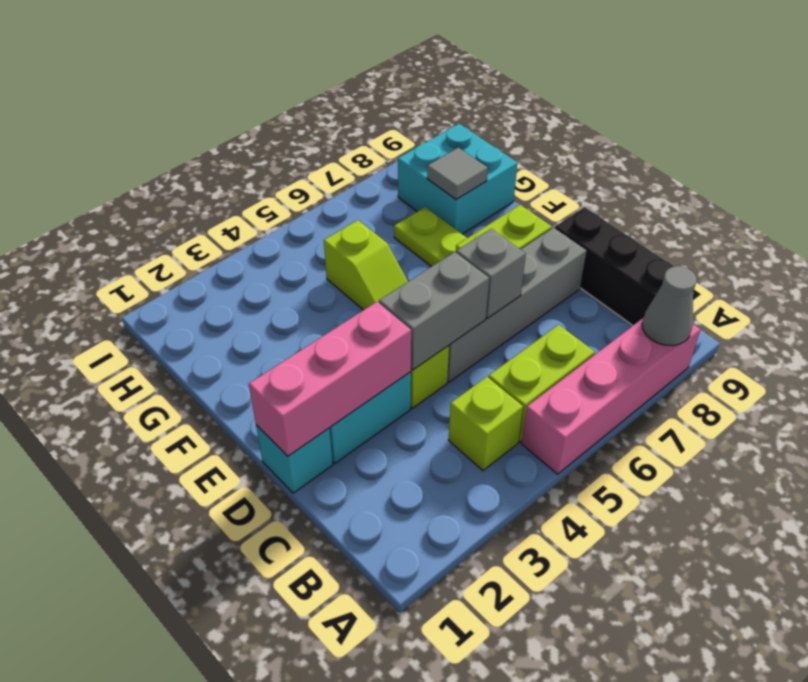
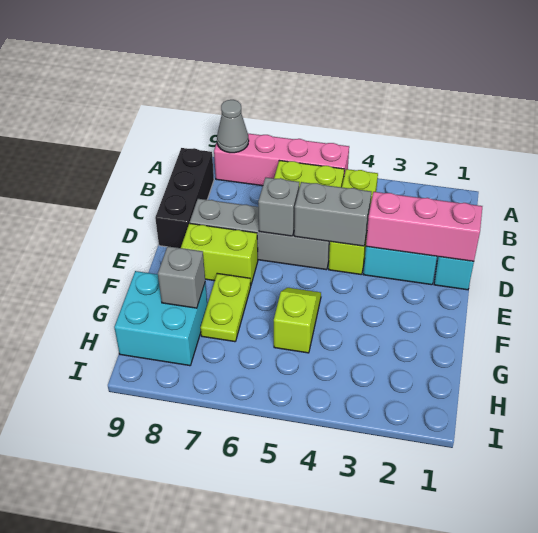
grey 1x1 tile [427,148,488,199] -> grey 1x1 brick [158,246,205,308]

